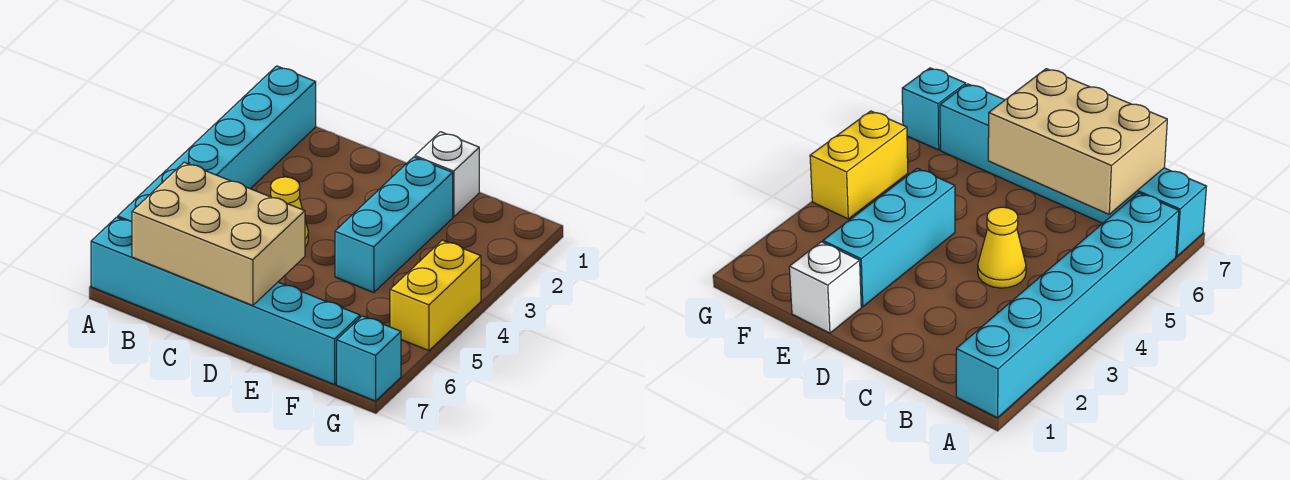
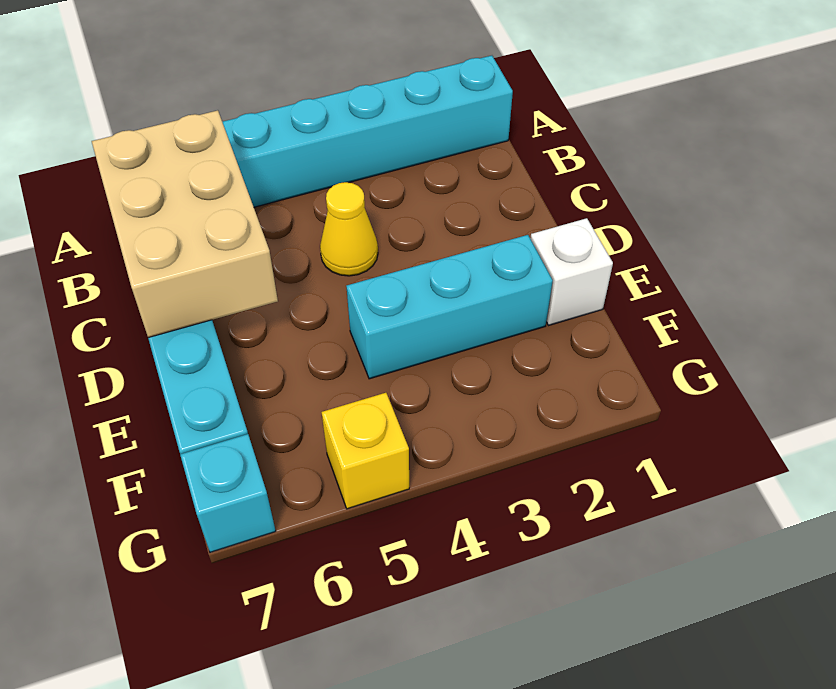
yellow 1x2 brick [390,240,481,351] -> yellow 1x1 brick [322,393,409,509]

